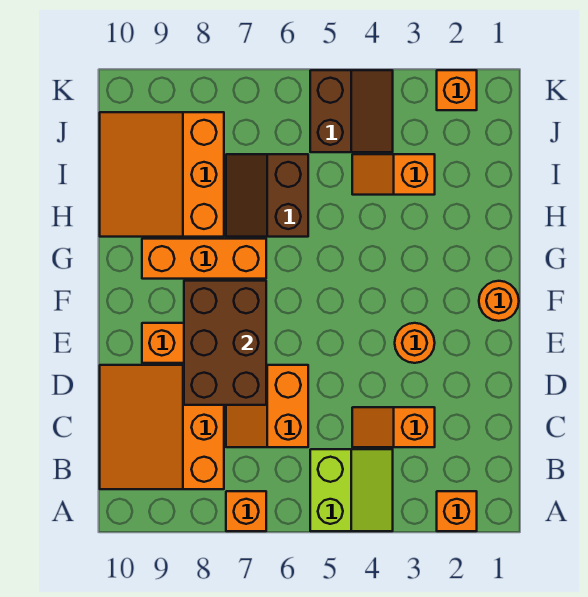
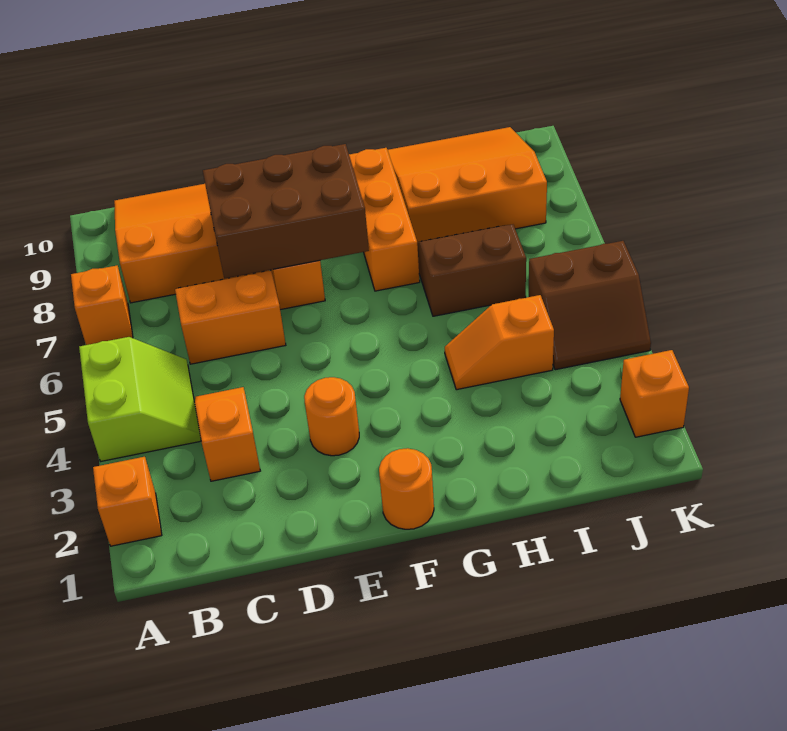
lime 2x2 slope [310,449,393,531] -> lime 2x2 slope turned to [79,337,201,461]
orange 1x2 slope [352,154,435,195] -> orange 1x2 slope turned to [445,295,554,390]

